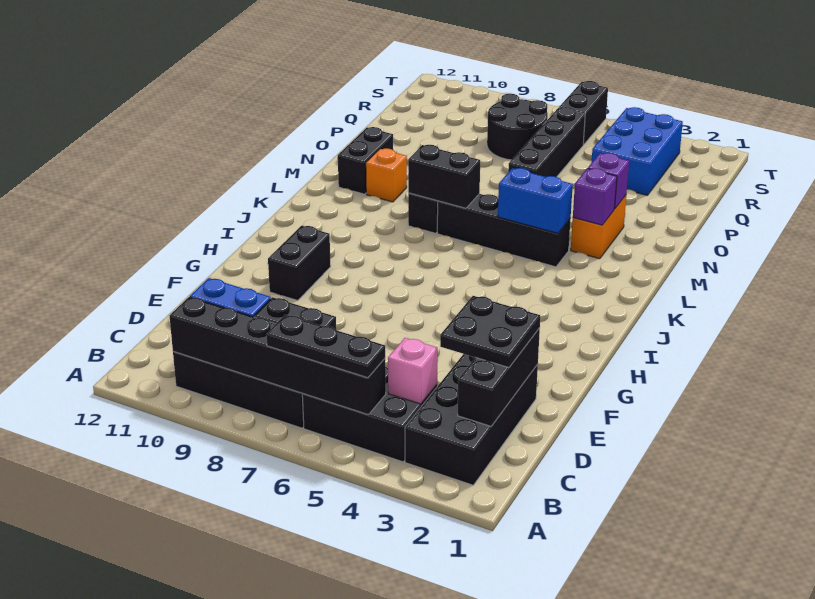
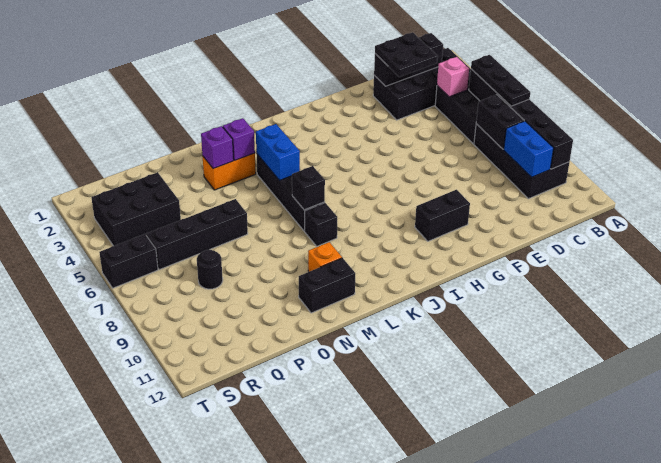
black 1x2 brick [408,145,480,208] -> black 1x1 brick [292,166,325,210]
blue 2x3 brick [591,107,683,195] -> black 2x3 brick [91,172,181,246]
black 2x2 round brick [487,94,548,160] -> black 1x1 round brick [197,250,223,289]

